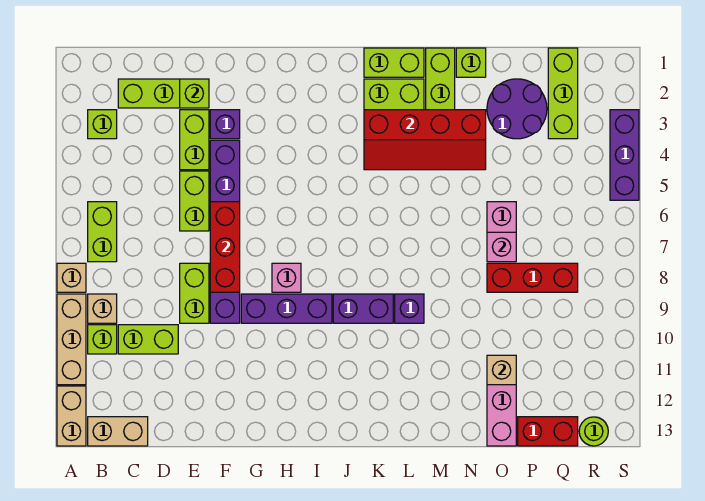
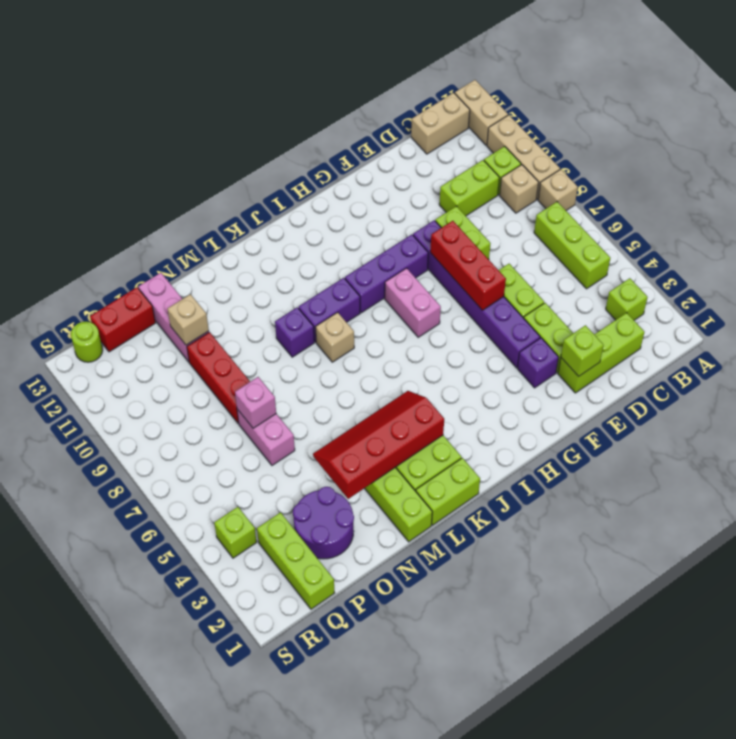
lime 1x2 brick [88,202,117,262] -> lime 1x3 brick [534,202,610,289]
pink 1x1 brick [272,263,301,292] -> pink 1x2 brick [385,268,441,337]
none -> tan 1x1 brick [316,312,354,362]
lime 1x1 brick [456,48,486,77] -> lime 1x1 brick moved to [214,507,257,558]
red 1x3 brick [487,263,578,292] -> red 1x3 brick turned to [187,332,250,423]
purple 1x3 brick [610,110,639,200] -> none

